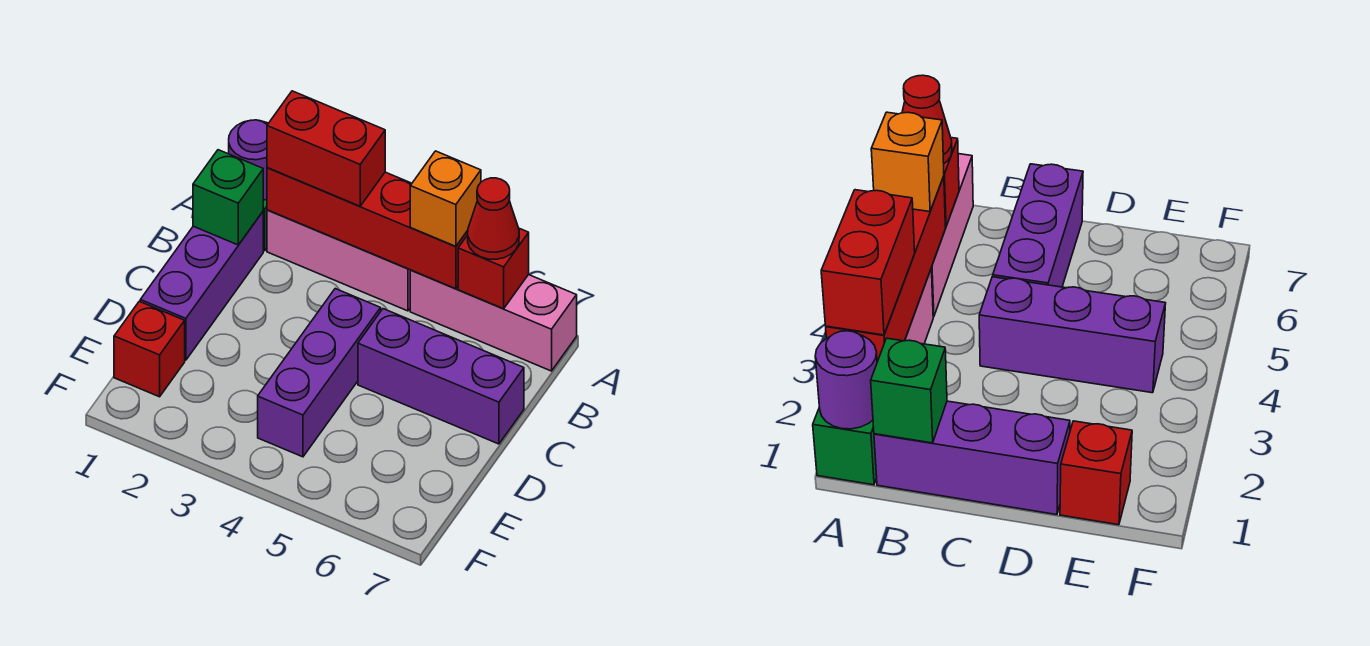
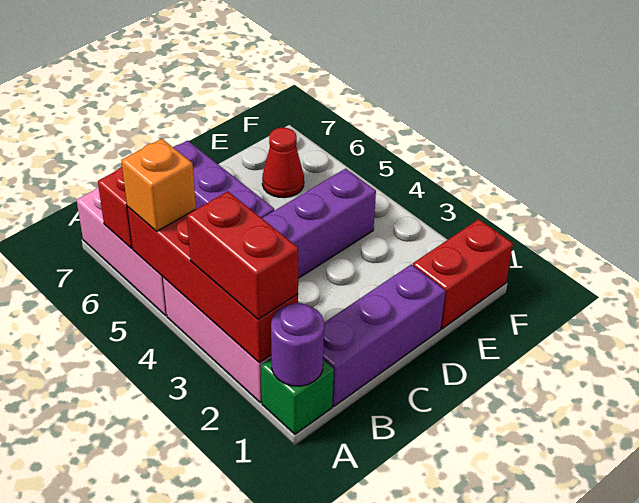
red 1x1 cone [468,178,519,259] -> red 1x1 cone moved to [262,128,304,198]
green 1x1 brick [193,150,263,245] -> none
red 1x1 brick [114,301,185,397] -> red 1x2 brick [413,219,513,329]

